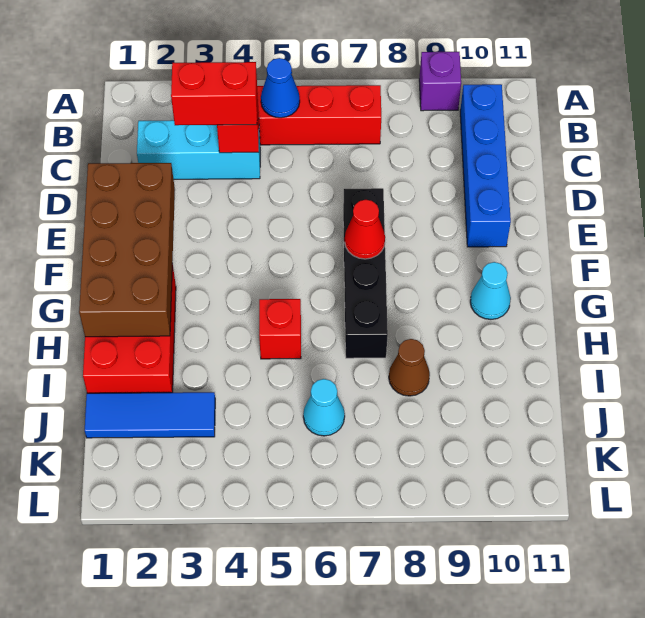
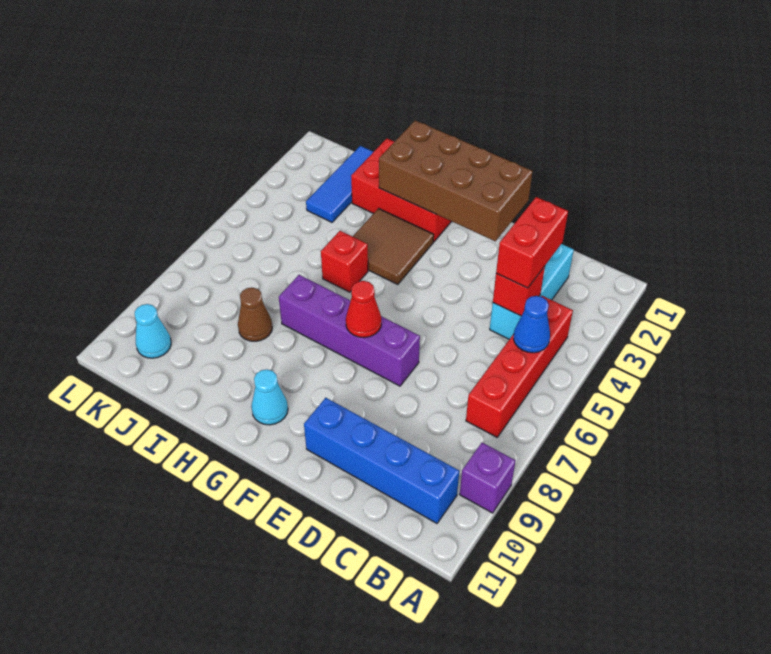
black 1x4 brick [343,188,388,358] -> purple 1x4 brick [279,275,420,386]
none -> brown 2x2 tile [353,209,434,284]
cyan 1x1 cone [303,379,345,436] -> cyan 1x1 cone moved to [135,304,171,358]

